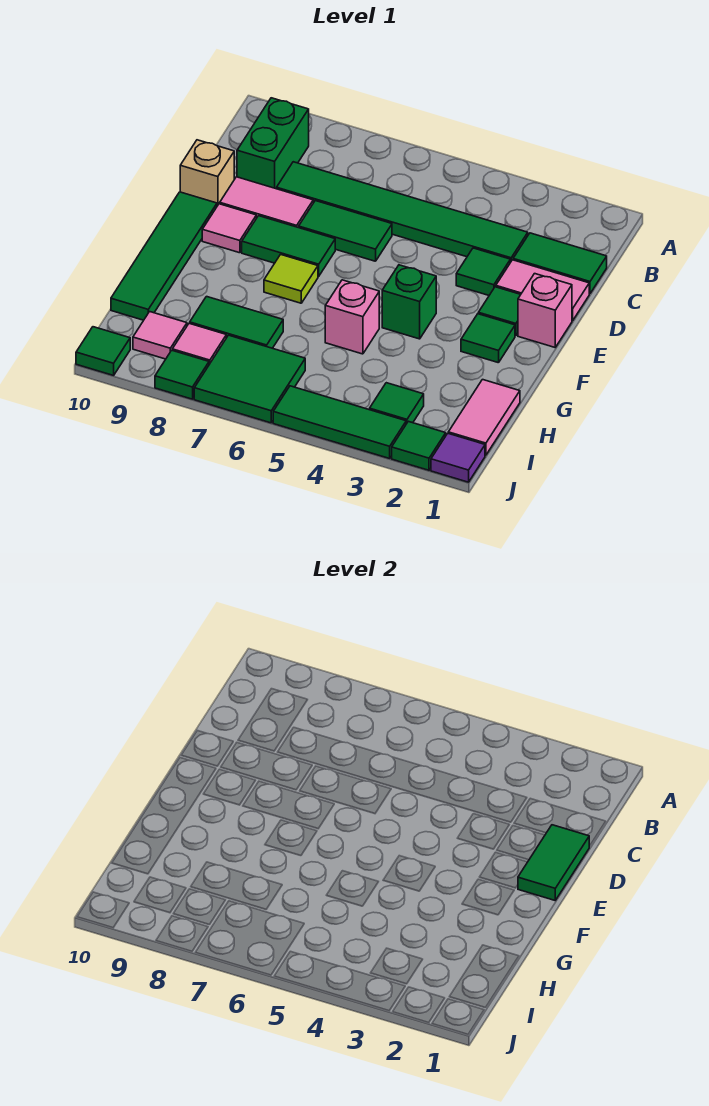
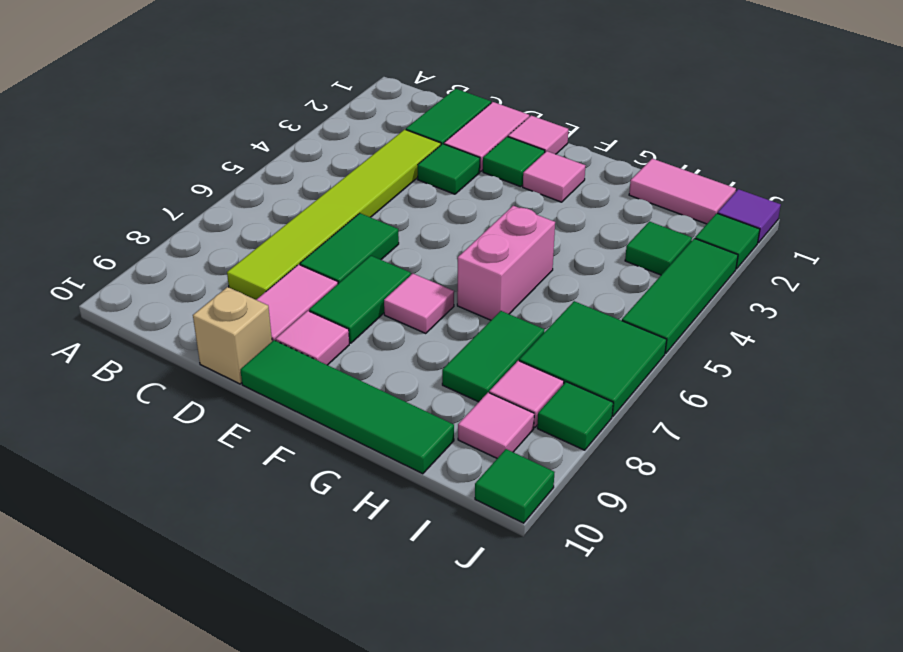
green 1x2 brick [237,98,309,189] -> none
green 1x6 tile [277,162,528,262] -> lime 1x6 tile [227,129,441,300]
green 1x2 tile [518,825,589,900] -> none
pink 1x1 brick [518,274,572,347] -> pink 1x1 tile [508,115,568,154]
green 1x1 tile [461,314,515,363] -> pink 1x1 tile [523,151,585,202]
green 1x1 brick [382,265,436,339] -> none
lime 1x1 tile [264,254,318,303] -> pink 1x1 tile [384,274,454,333]
pink 1x1 brick [325,280,379,354] -> pink 1x2 brick [457,206,555,320]

